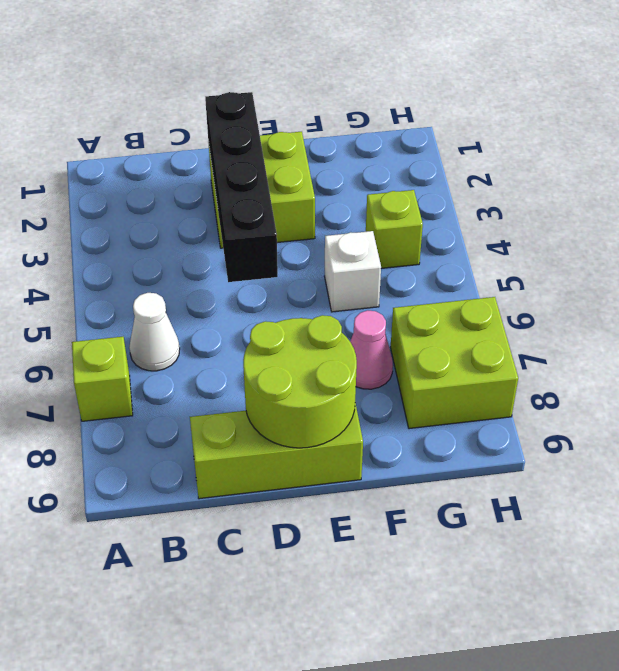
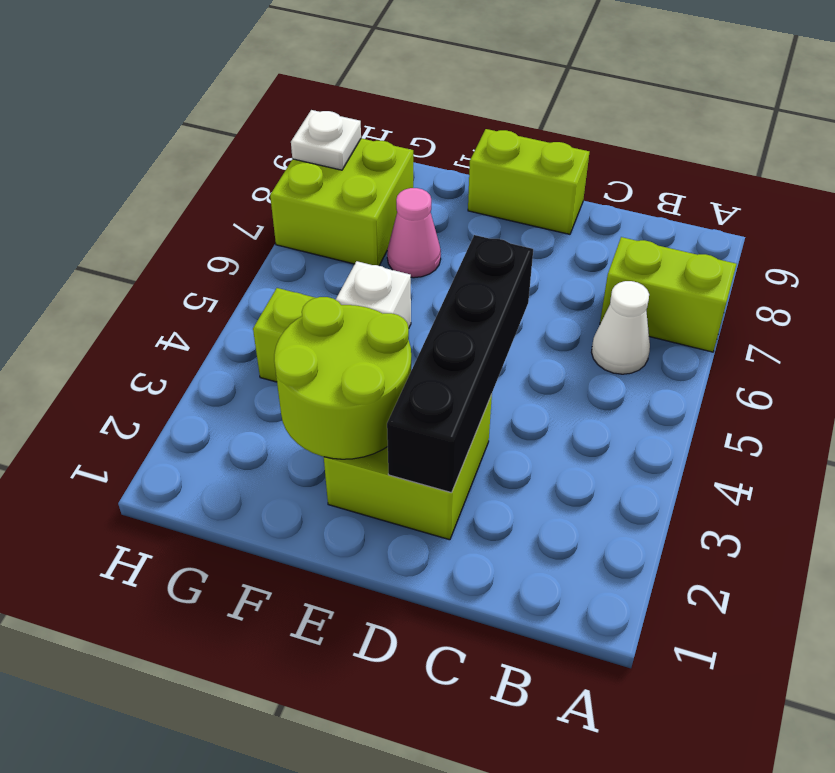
lime 1x1 brick [72,337,133,421] -> lime 1x2 brick [600,237,737,352]
lime 1x3 brick [190,403,363,499] -> lime 1x2 brick [468,129,589,234]
lime 2x2 round brick [243,315,357,448] -> lime 2x2 round brick moved to [274,297,411,459]
none -> white 1x1 plate [291,110,361,170]

